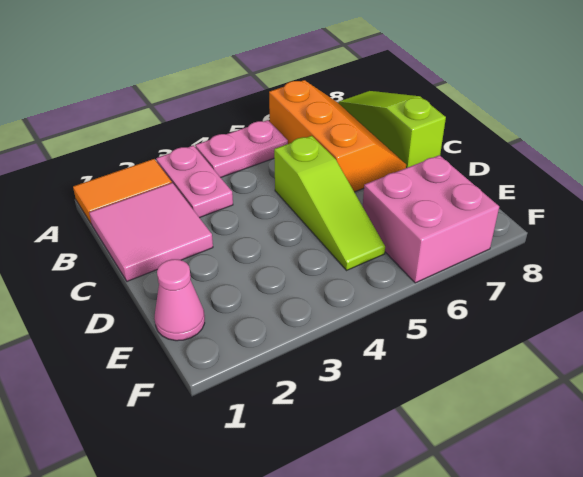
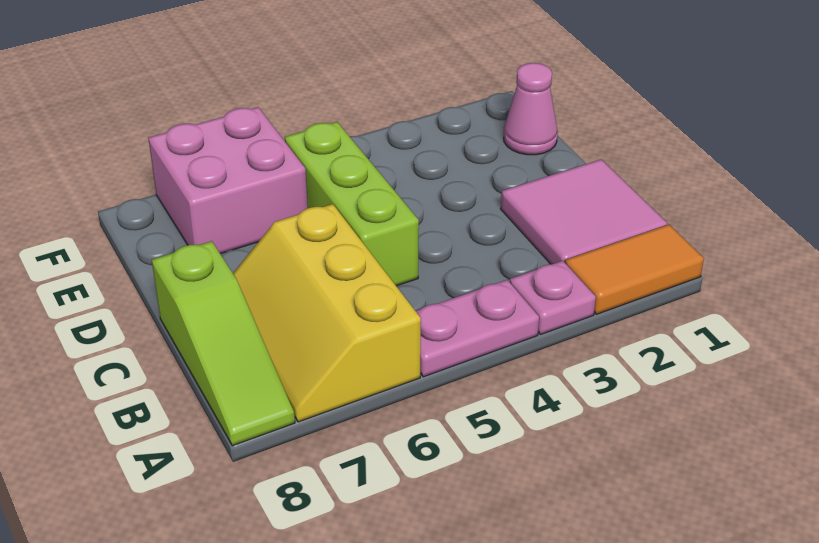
pink 1x2 plate [156,145,233,218] -> pink 1x1 plate [510,261,596,334]
orange 2x3 slope [269,80,406,192] -> yellow 2x3 slope [233,204,421,422]
lime 1x3 slope [274,136,385,270] -> lime 1x3 brick [285,122,419,286]

